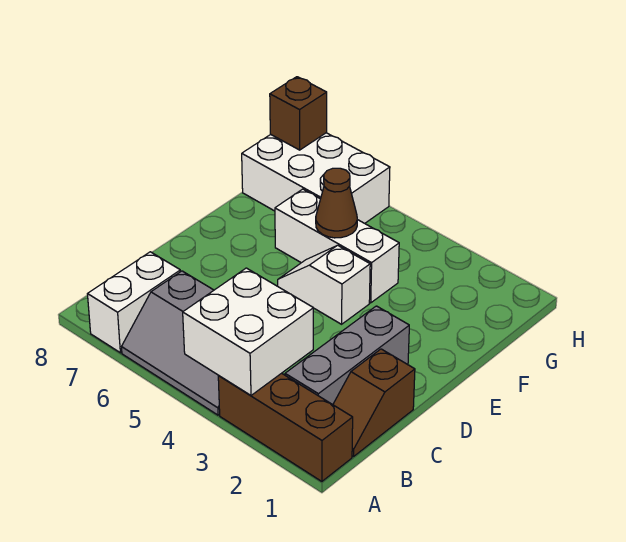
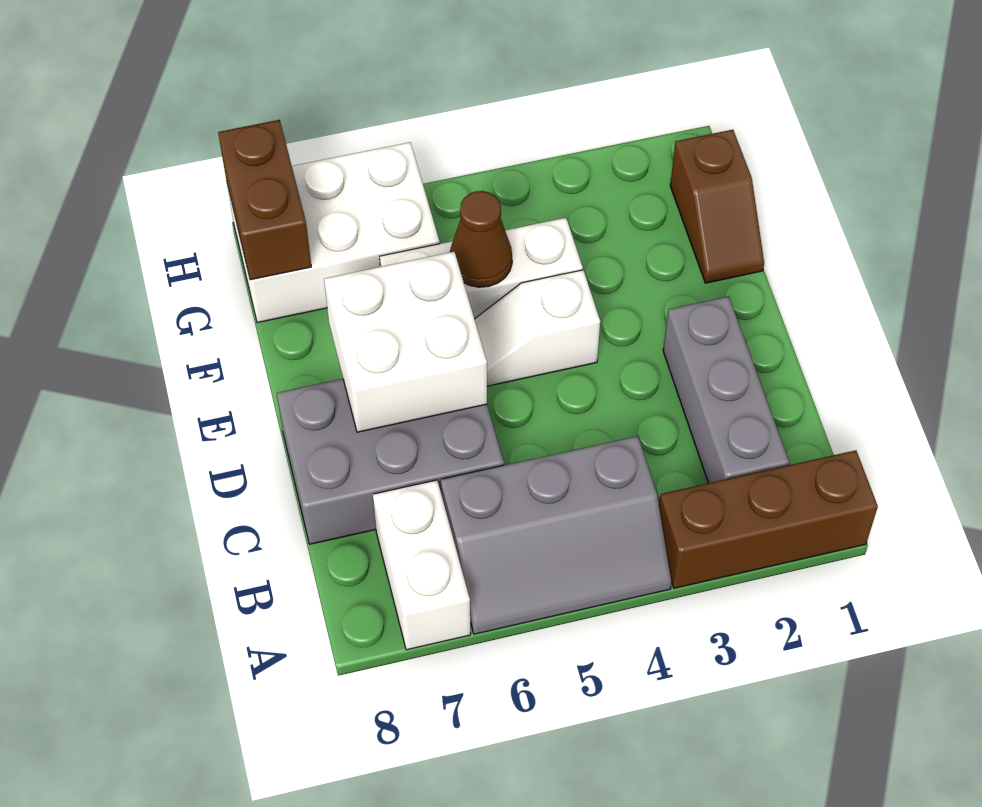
white 2x2 brick [183,268,313,395] -> white 2x2 brick moved to [324,252,487,432]
brown 1x2 slope [333,349,415,457] -> brown 1x2 slope moved to [670,130,764,283]
none -> grey 2x3 brick [277,379,504,544]
brown 1x1 brick [270,77,327,150] -> brown 1x2 brick [218,120,311,280]

